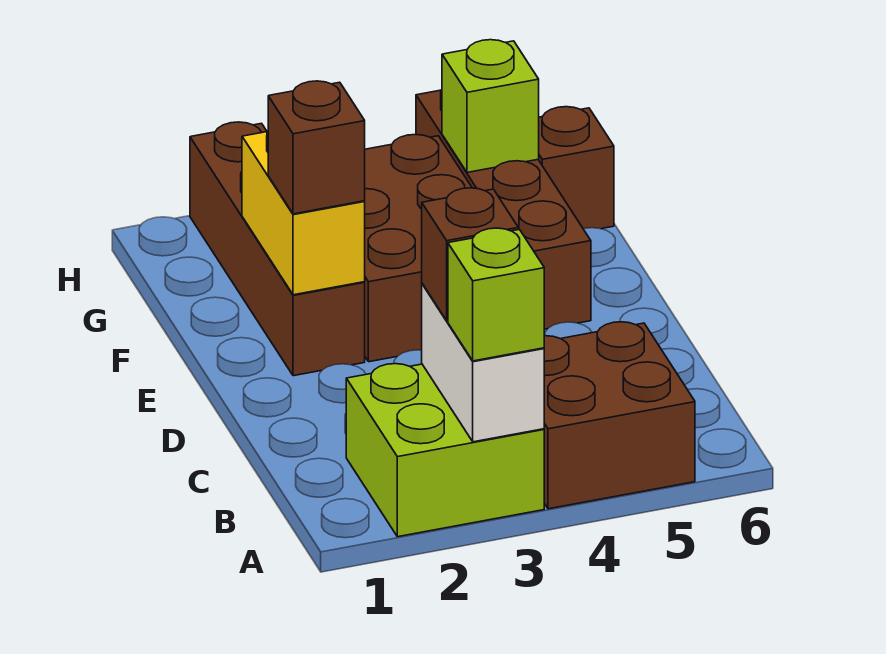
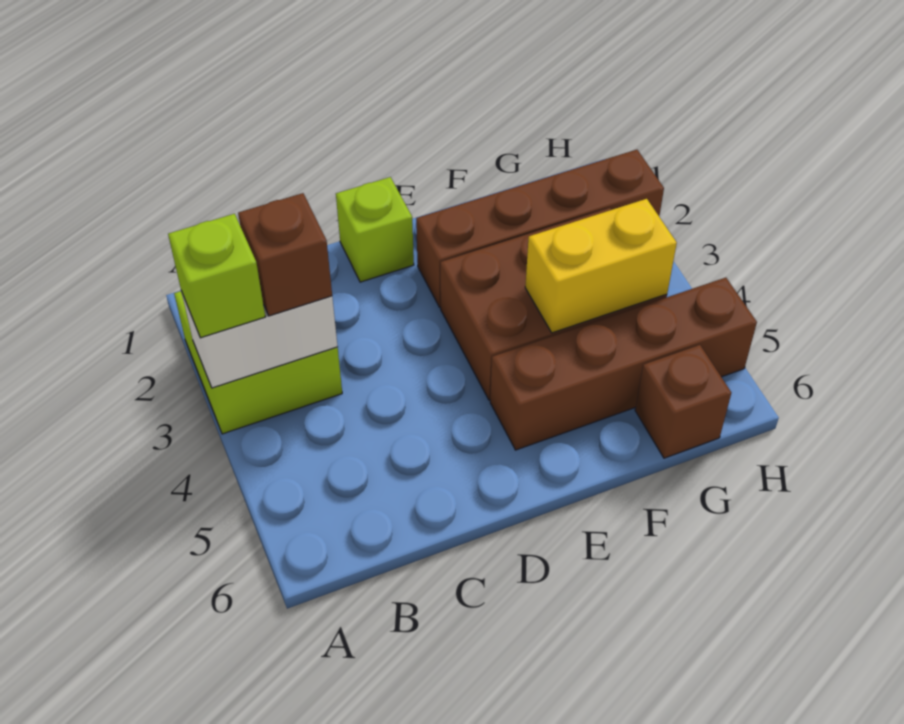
brown 2x2 brick [544,322,695,509] -> none
yellow 1x2 brick [242,131,365,295] -> yellow 1x2 brick moved to [525,199,677,333]
brown 1x1 brick [268,81,365,214] -> none
lime 1x1 brick [442,40,539,172] -> lime 1x1 brick moved to [336,177,414,282]

